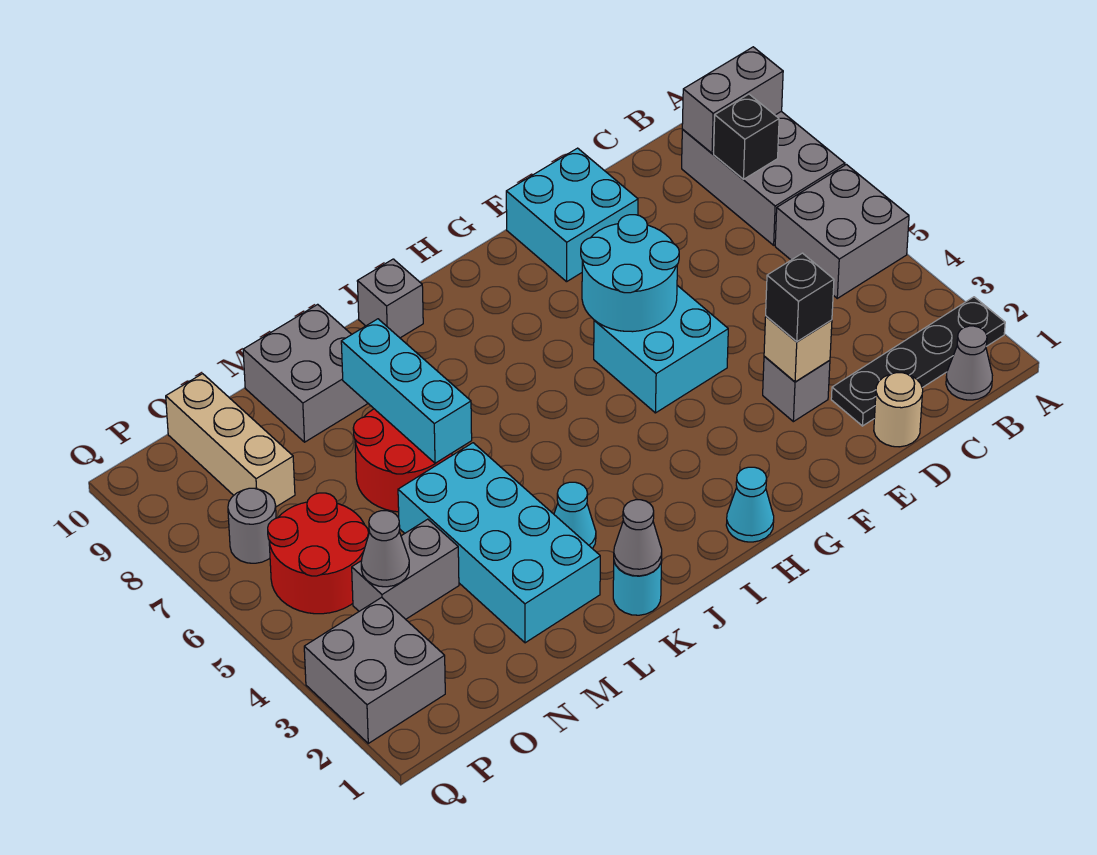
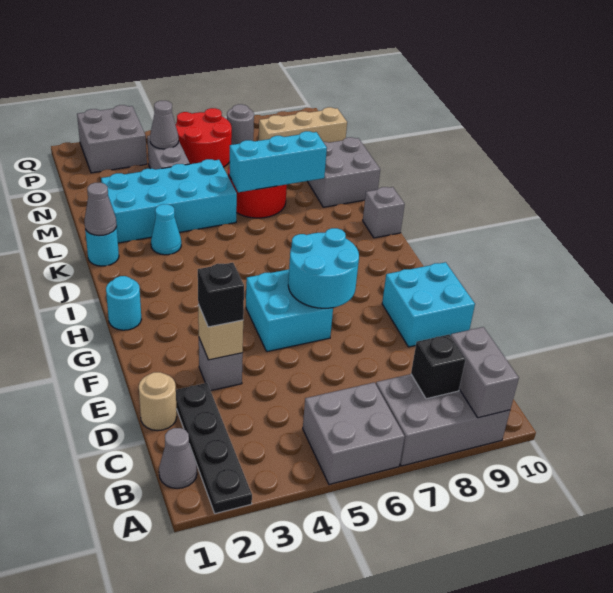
cyan 1x1 cone [726,467,774,542] -> cyan 1x1 round brick [106,276,141,330]

